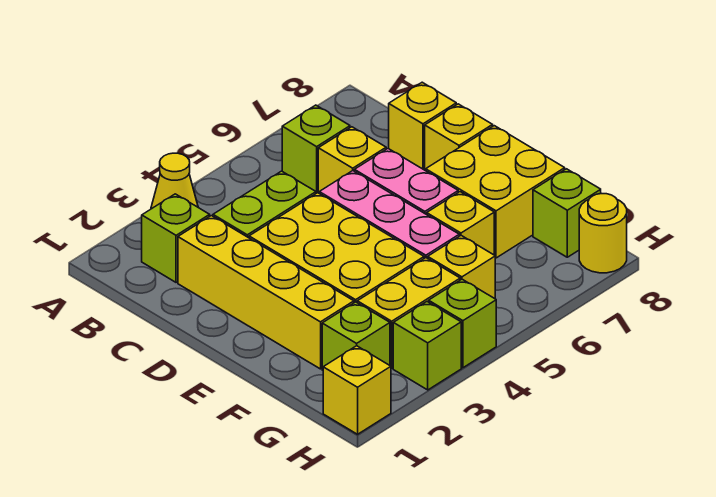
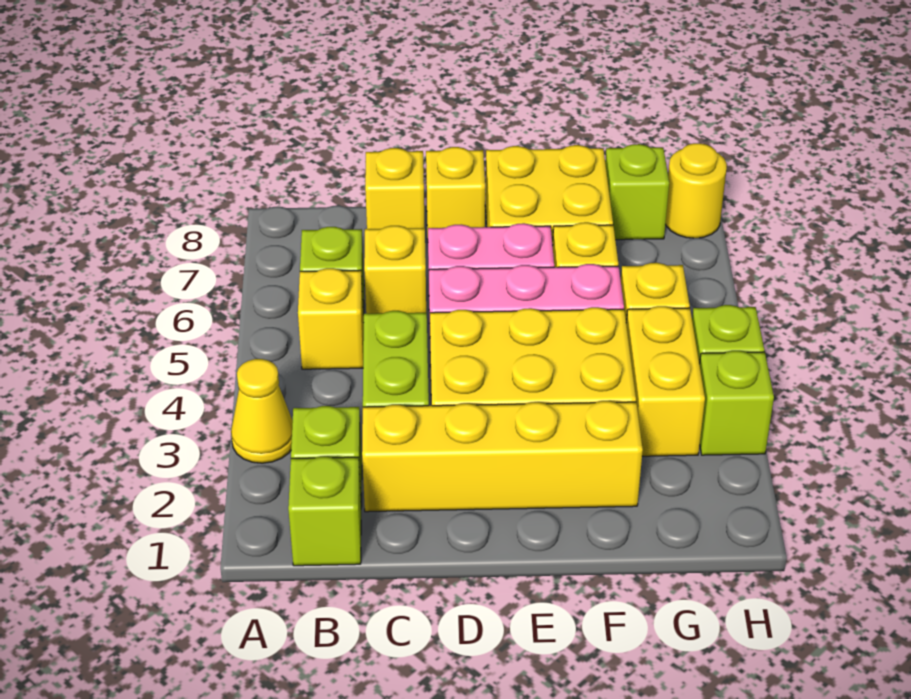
lime 1x1 brick [322,302,390,370] -> lime 1x1 brick moved to [288,457,361,566]
yellow 1x1 brick [323,346,391,434] -> yellow 1x1 brick moved to [298,268,364,369]

